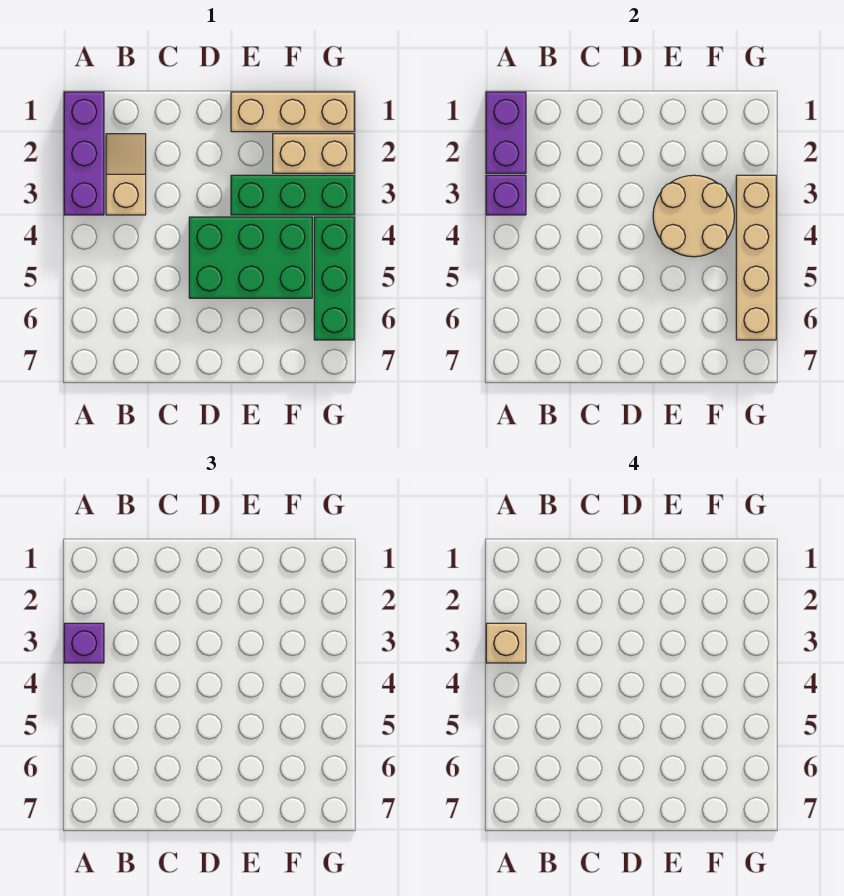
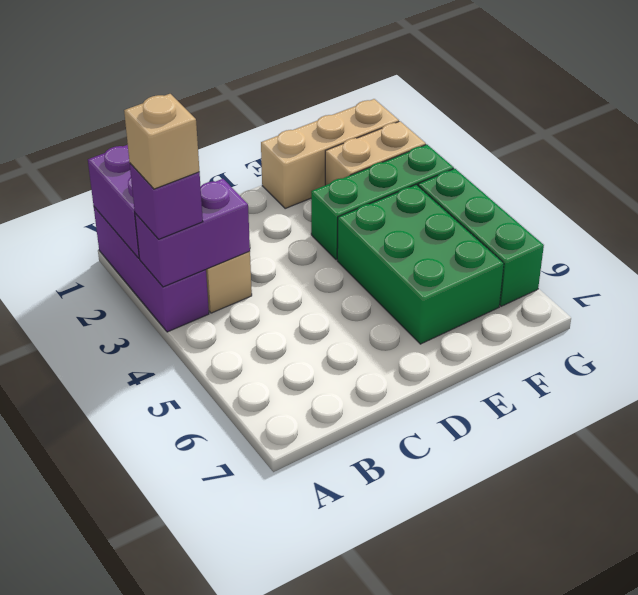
purple 1x1 brick [486,175,526,215] -> purple 1x2 brick [135,179,250,287]
green 2x3 brick [189,217,312,298] -> green 2x3 brick turned to [337,185,504,344]
tan 2x2 round brick [653,175,734,257] -> none
tan 1x4 brick [736,175,776,340] -> none

